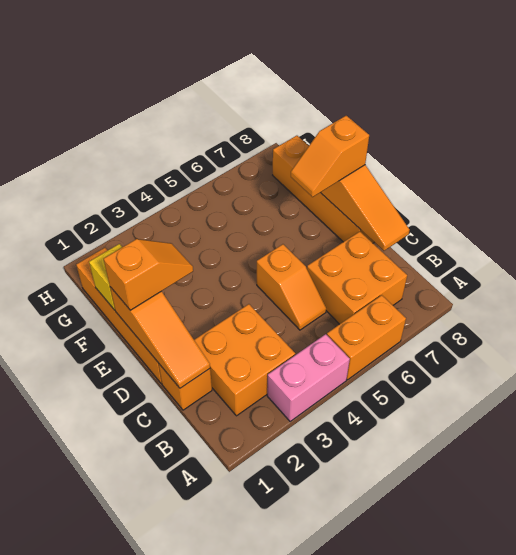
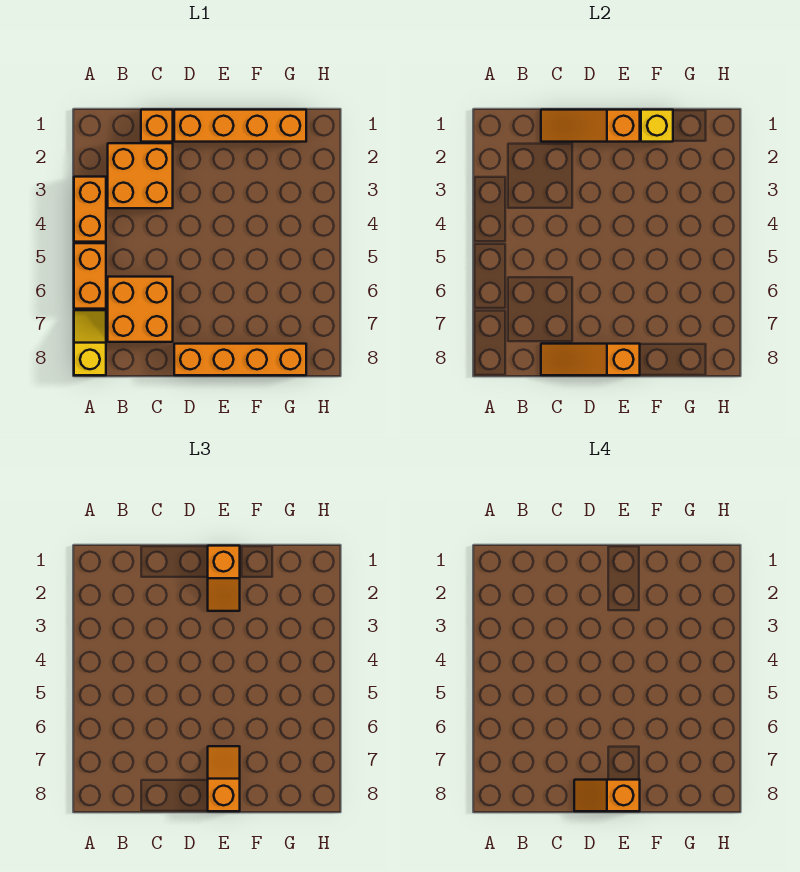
pink 1x2 brick [267,334,350,422] -> orange 1x2 brick [74,177,106,242]
none -> yellow 1x2 slope [74,310,106,375]
orange 1x2 slope [257,244,326,330] -> orange 1x2 slope moved to [574,780,640,811]

